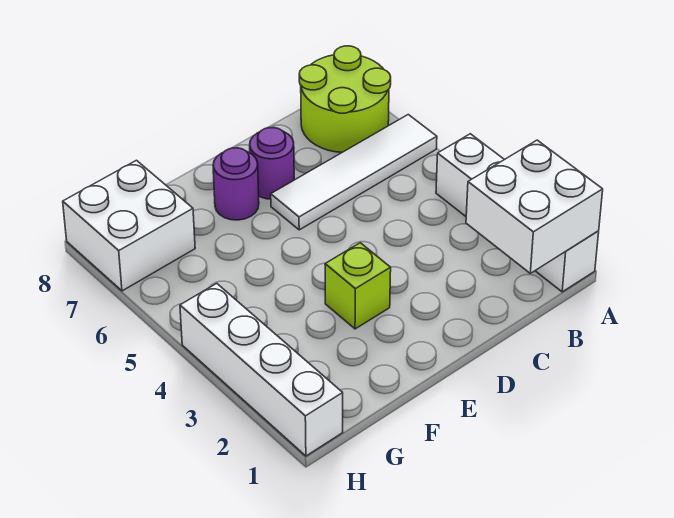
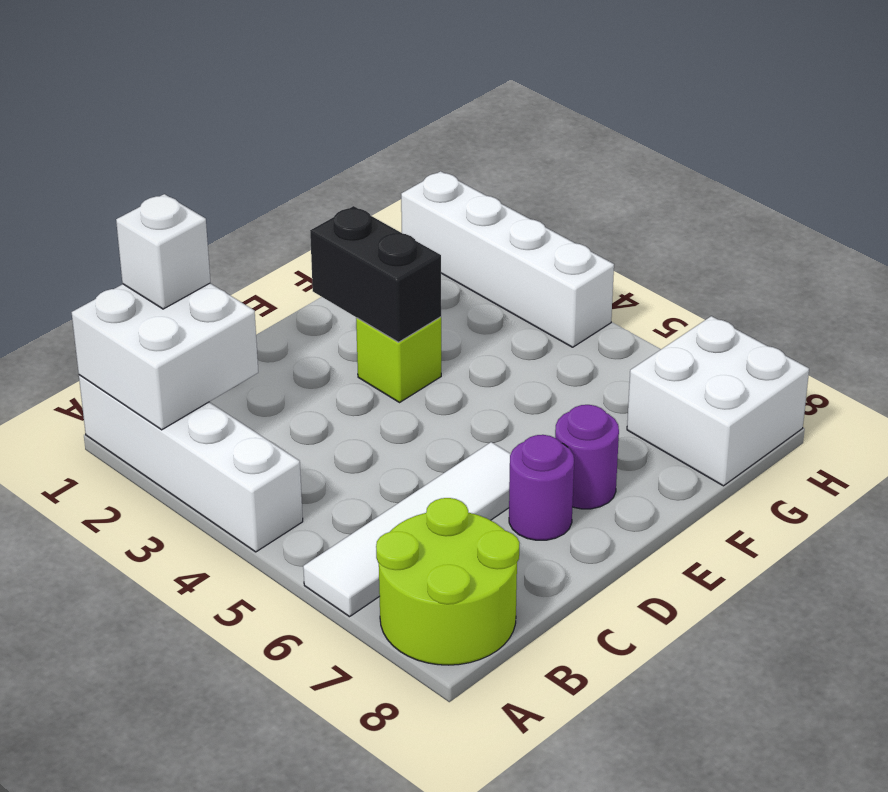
none -> white 1x1 brick [116,194,210,309]
none -> black 1x2 brick [310,206,441,342]

